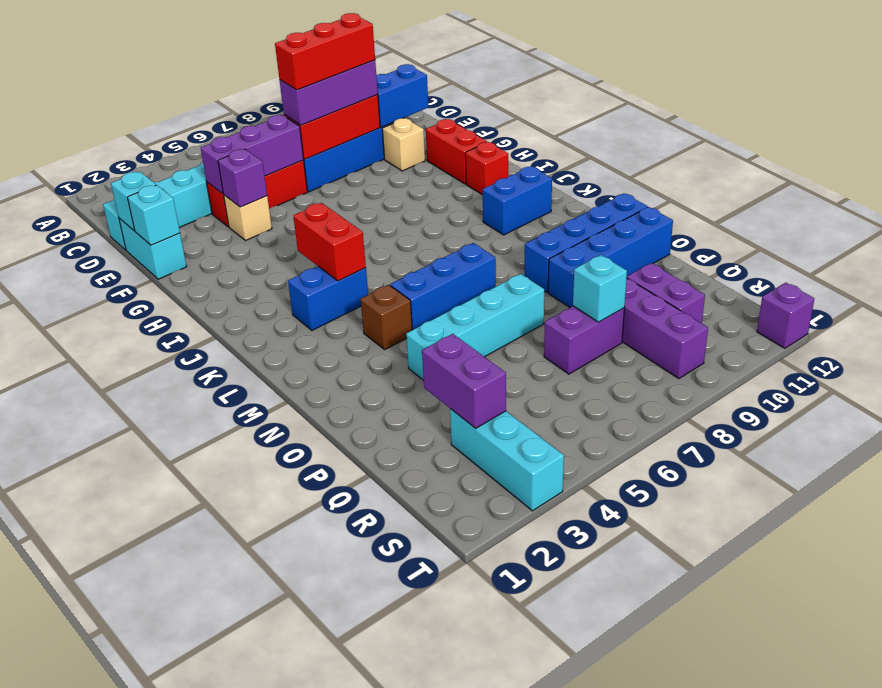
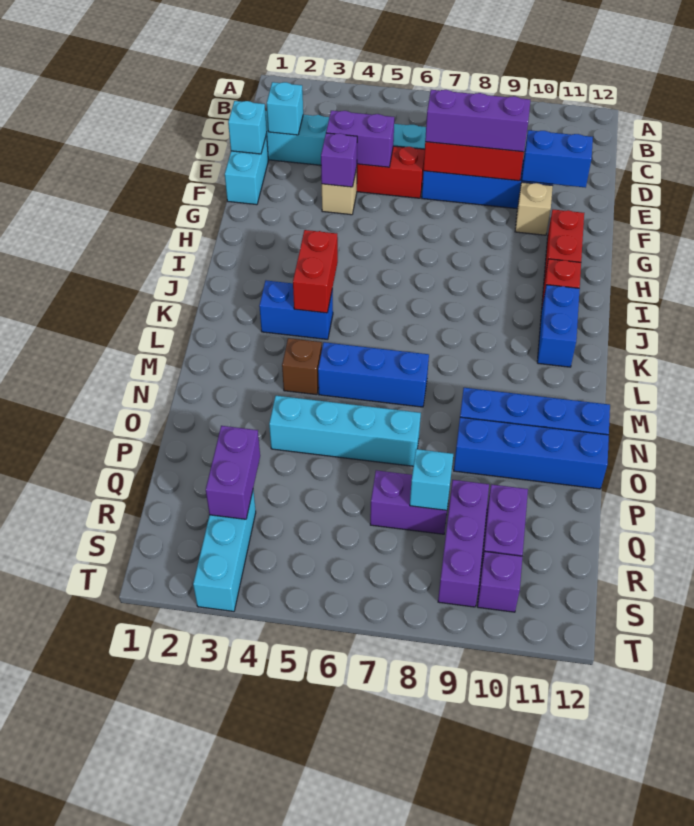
purple 1x3 brick [201,115,304,194] -> purple 1x2 brick [326,111,394,167]
red 1x3 brick [275,13,375,90] -> none
cyan 1x1 brick [127,185,180,245] -> cyan 1x1 brick moved to [267,82,303,135]
blue 1x2 brick [483,167,552,235] -> blue 1x2 brick turned to [537,285,580,367]
purple 1x1 brick [757,282,814,348] -> purple 1x1 brick moved to [477,551,522,612]

